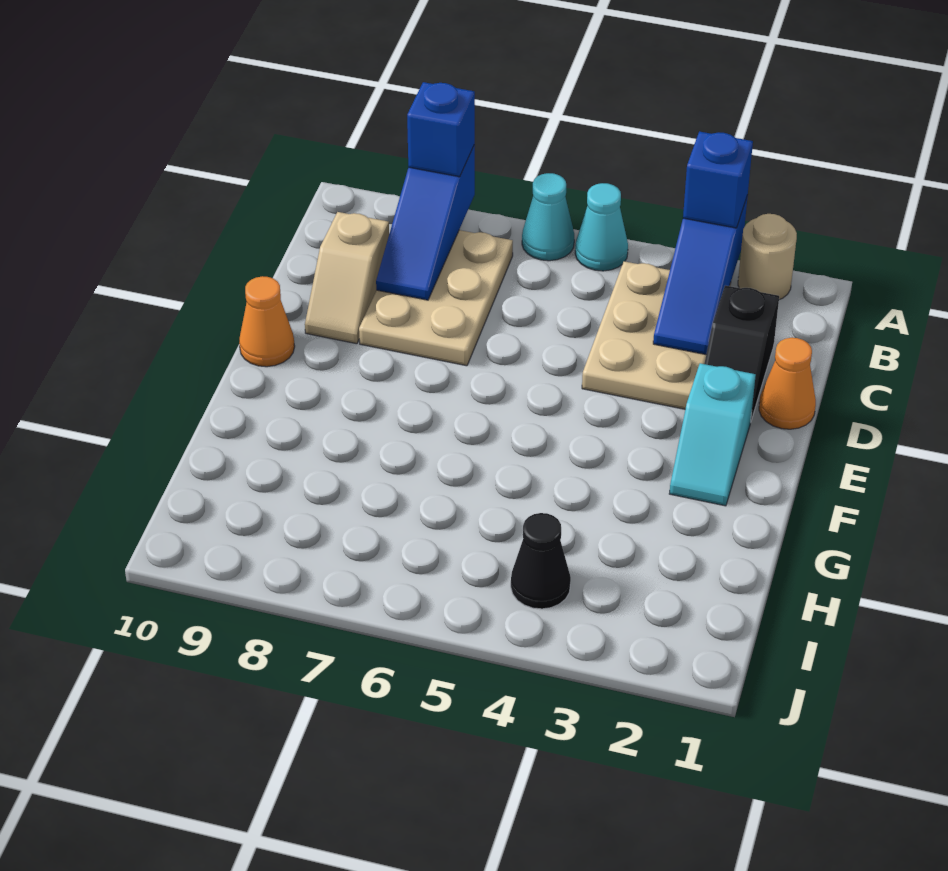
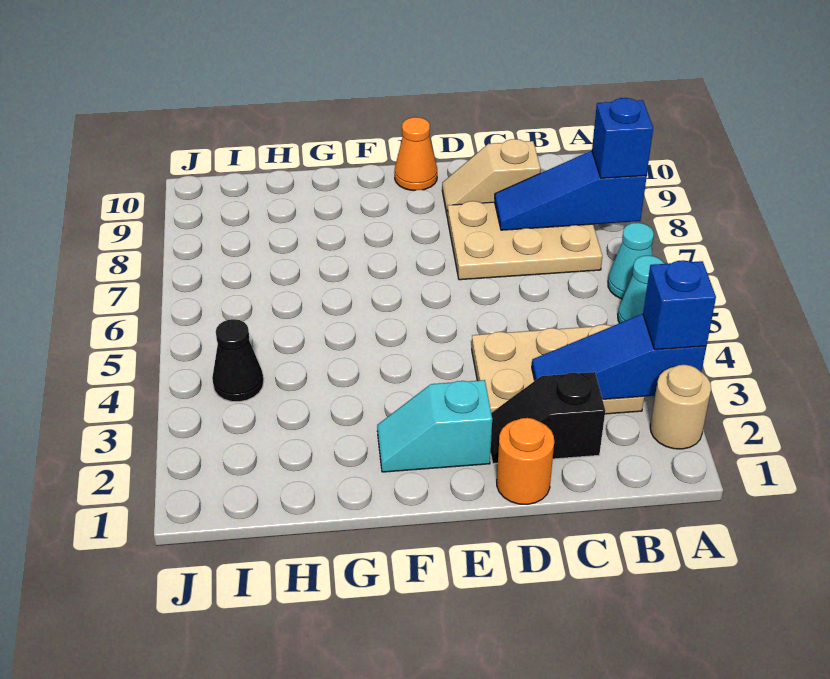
orange 1x1 cone [759,338,816,429] -> orange 1x1 round brick [497,418,554,504]

